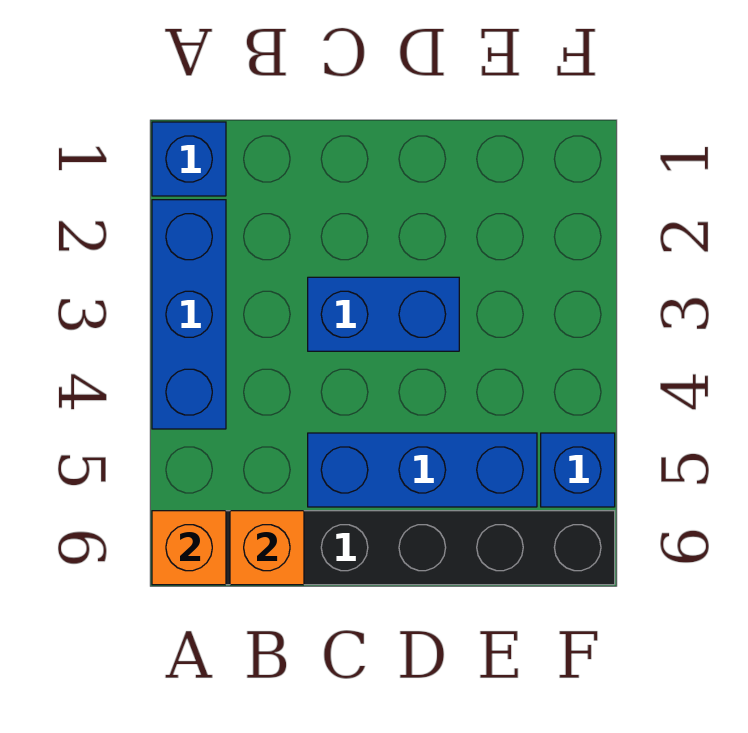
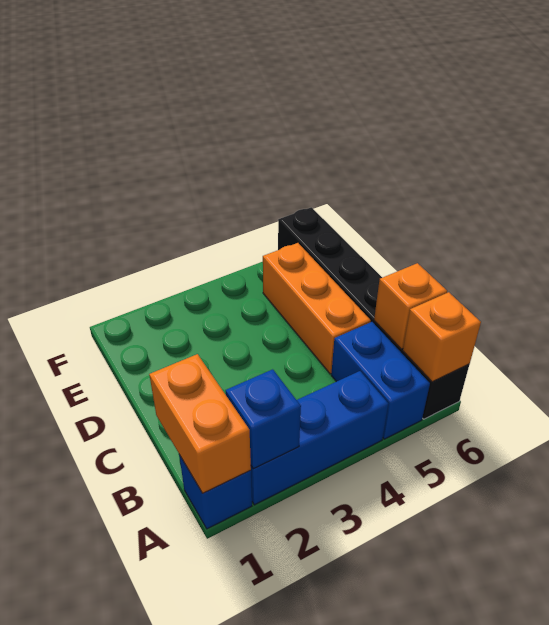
none -> orange 1x2 brick [149,354,251,493]
blue 1x2 brick [308,277,459,351] -> blue 1x2 brick moved to [331,322,430,439]
blue 1x3 brick [308,433,537,507] -> orange 1x3 brick [263,243,371,374]
blue 1x1 brick [541,433,615,507] -> blue 1x1 brick moved to [226,369,301,469]

